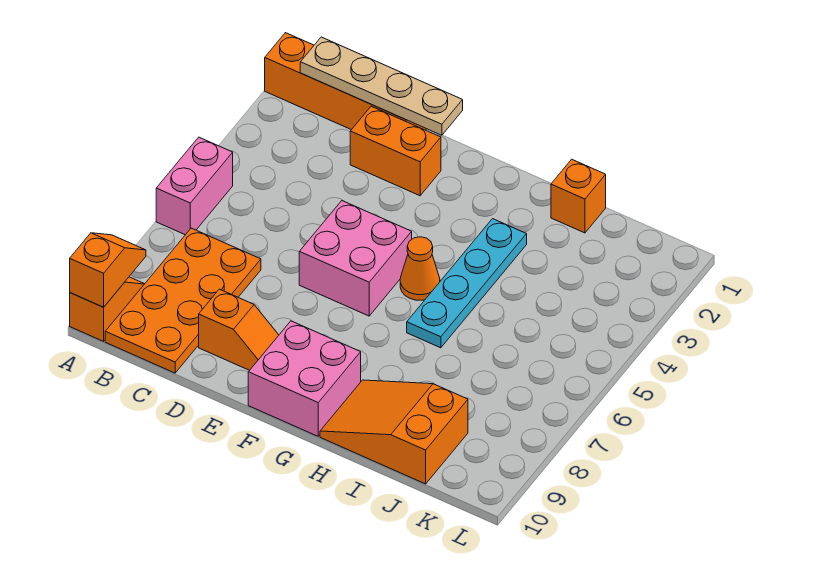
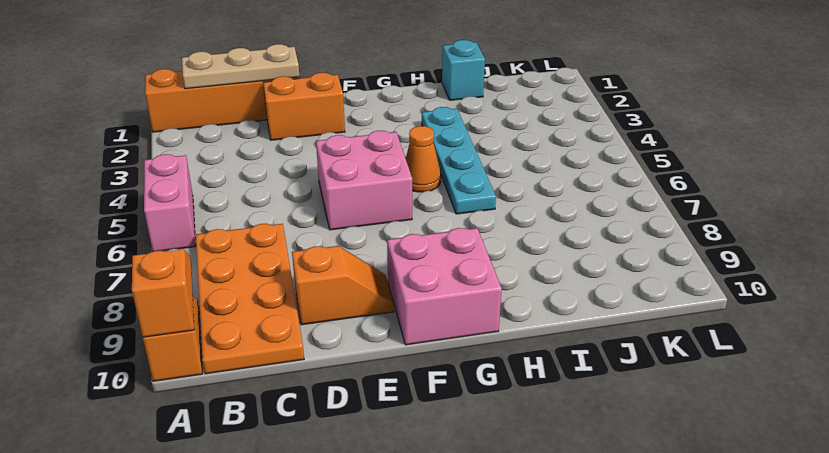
tan 1x4 plate [300,37,463,135] -> tan 1x3 plate [182,44,299,89]
orange 2x3 slope [320,380,468,484] -> none
orange 1x1 brick [551,159,606,233] -> cyan 1x1 brick [442,40,485,100]

